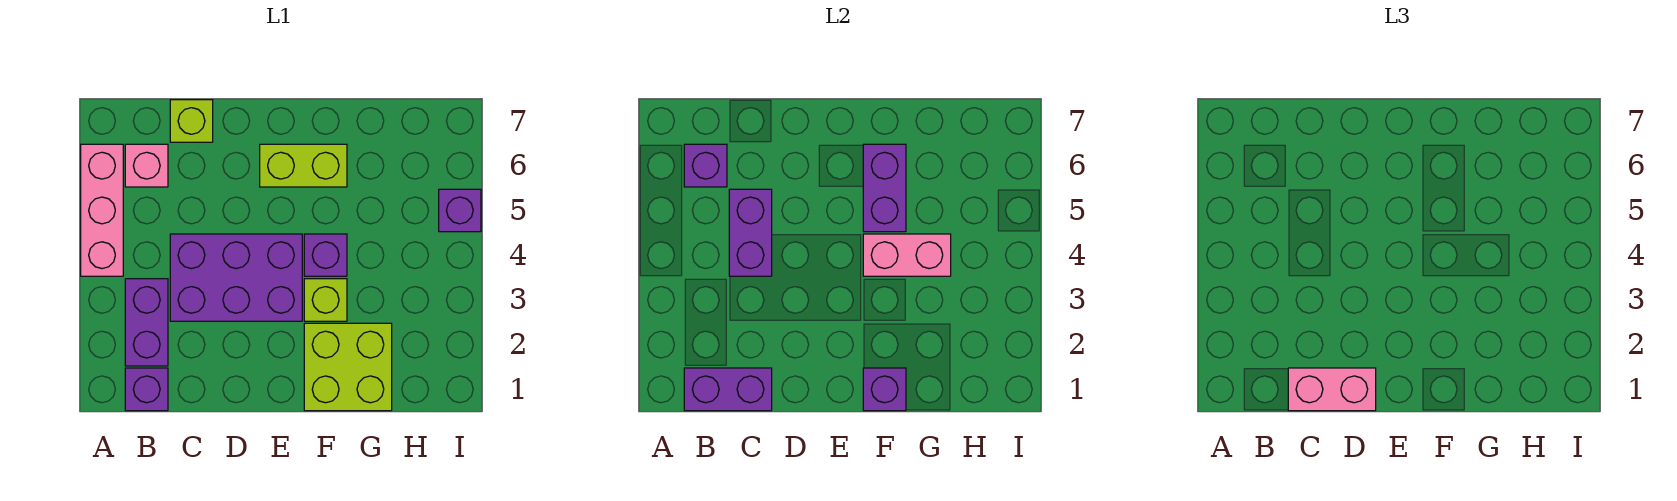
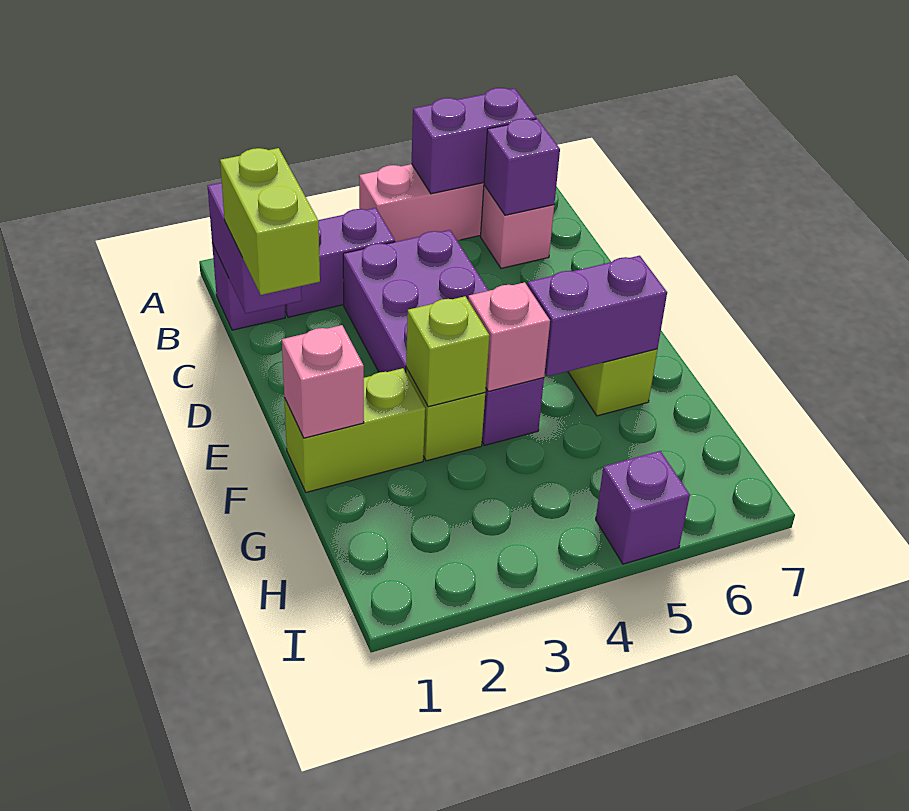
pink 1x2 brick [1288,368,1376,411] -> lime 1x2 brick [220,148,320,295]
purple 1x2 brick [729,189,772,276] -> purple 1x2 brick moved to [412,88,536,194]
lime 1x1 brick [170,100,213,142] -> lime 1x1 brick moved to [406,296,490,407]
lime 2x2 brick [304,323,392,411] -> lime 1x2 brick [284,368,425,492]
purple 1x1 brick [863,368,906,411] -> pink 1x1 brick [282,325,364,438]
pink 1x2 brick [863,234,951,276] -> pink 1x1 brick [468,282,550,391]

